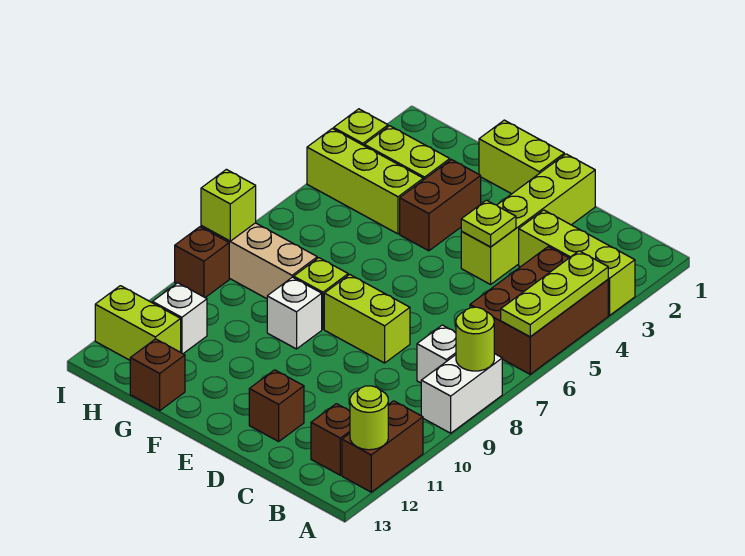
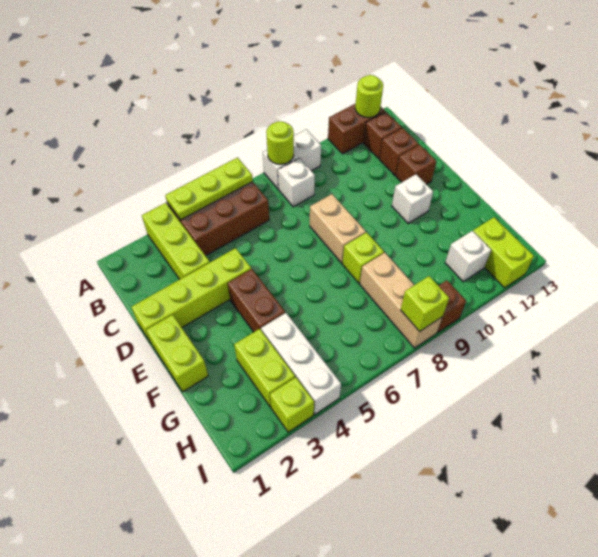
lime 1x1 plate [461,200,516,247] -> none
lime 1x2 brick [324,275,410,363] -> tan 1x2 brick [310,194,366,263]
brown 1x2 brick [400,159,481,251] -> brown 1x2 brick turned to [228,269,285,332]
white 1x1 brick [267,277,322,349] -> white 1x1 brick moved to [392,174,433,223]
lime 1x3 brick [307,129,423,234] -> white 1x3 brick [261,313,341,414]
brown 1x1 brick [130,339,185,411] -> brown 1x1 brick moved to [380,128,419,176]

